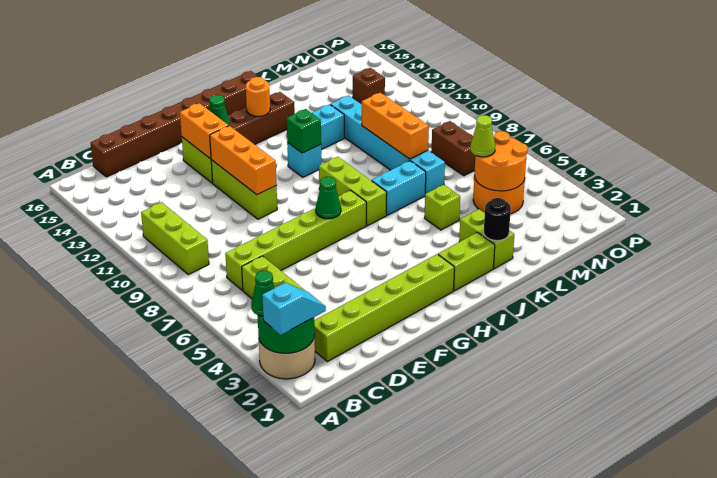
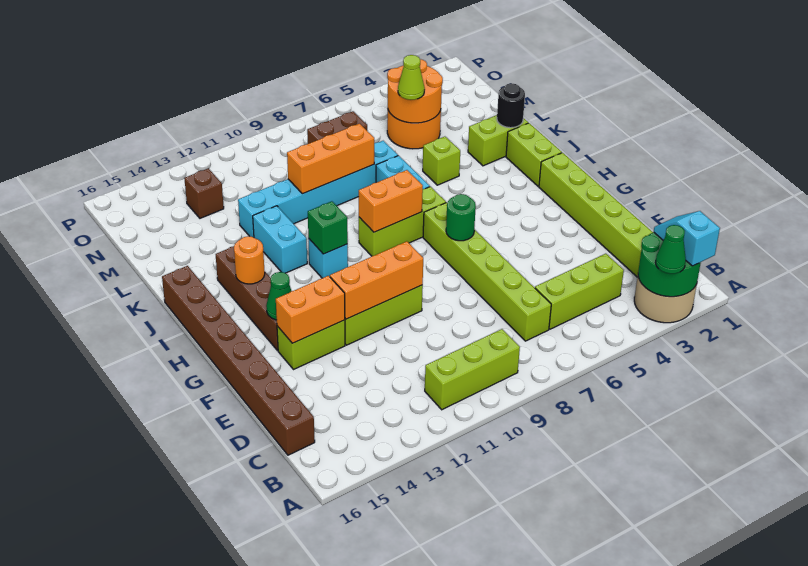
green 1x1 cone [316,177,341,219] -> green 1x1 round brick [446,194,476,241]
none -> orange 1x2 brick [359,170,423,232]

